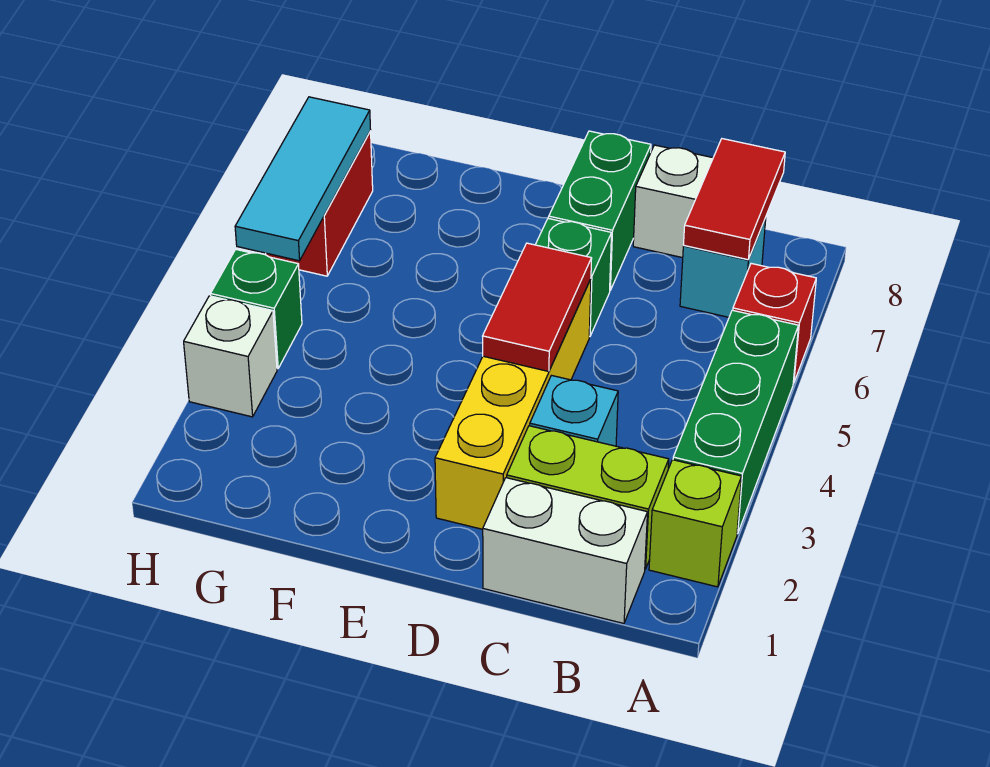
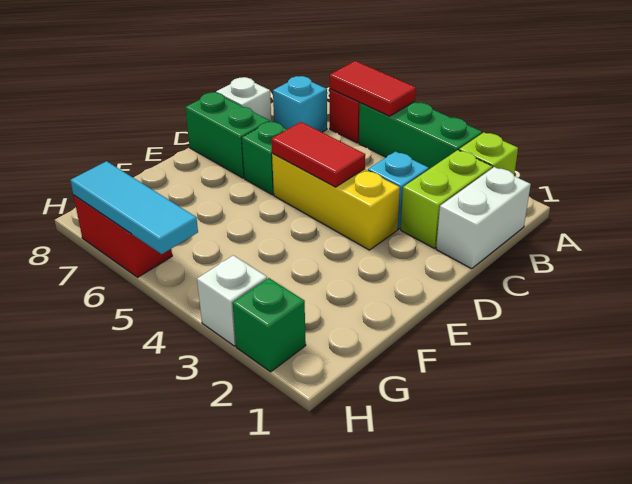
red 1x2 tile [684,139,785,260] -> red 1x2 tile moved to [330,61,416,116]
yellow 1x4 brick [435,279,591,529] -> yellow 1x3 brick [272,153,400,250]
green 1x1 brick [211,249,302,369] -> green 1x1 brick moved to [232,278,306,372]

